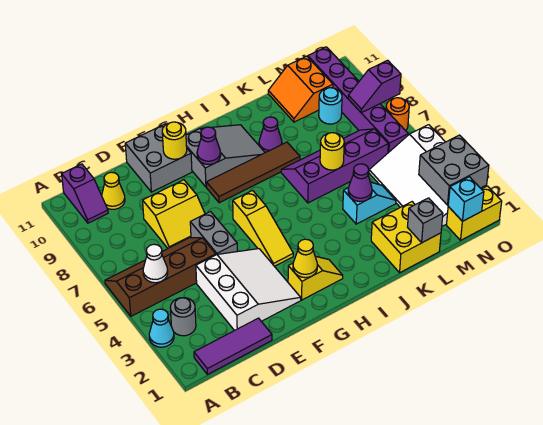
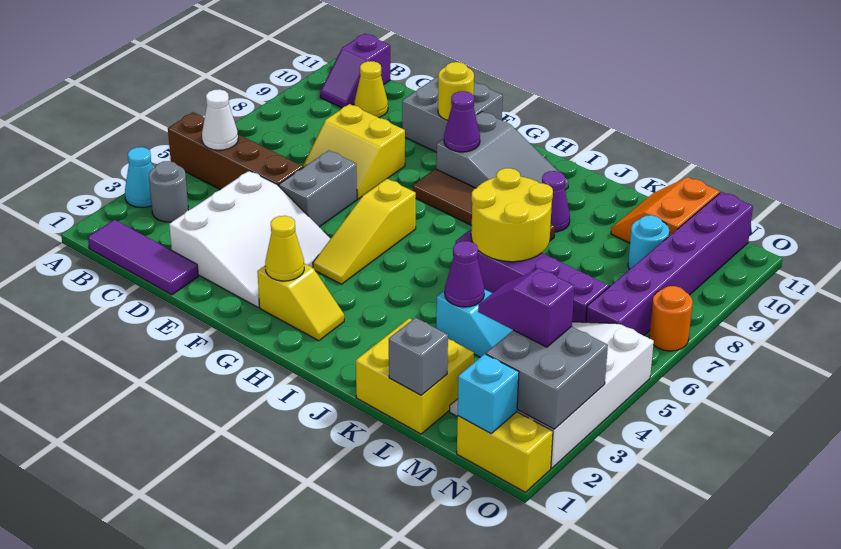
yellow 1x1 round brick [320,133,344,170] -> yellow 2x2 round brick [471,168,553,262]
purple 1x2 slope [348,60,401,113] -> purple 1x2 slope moved to [478,268,574,347]

